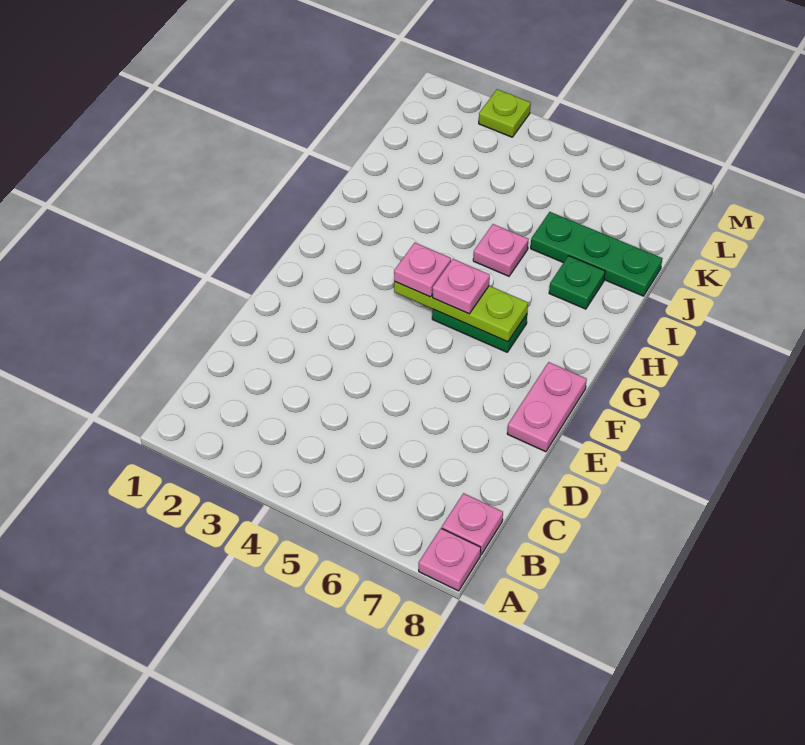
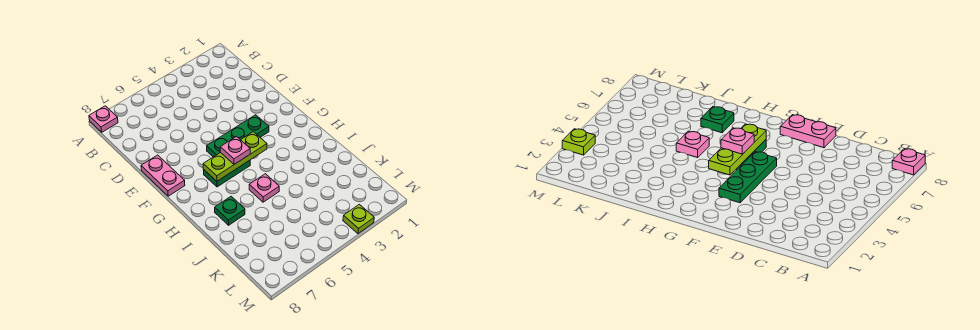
pink 1x1 plate [442,493,503,555] -> none
pink 1x1 plate [394,243,451,297] -> none
green 1x3 plate [531,212,662,296] -> green 1x3 plate moved to [207,115,269,157]

